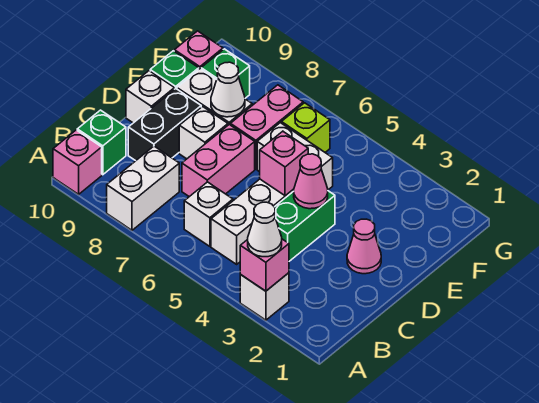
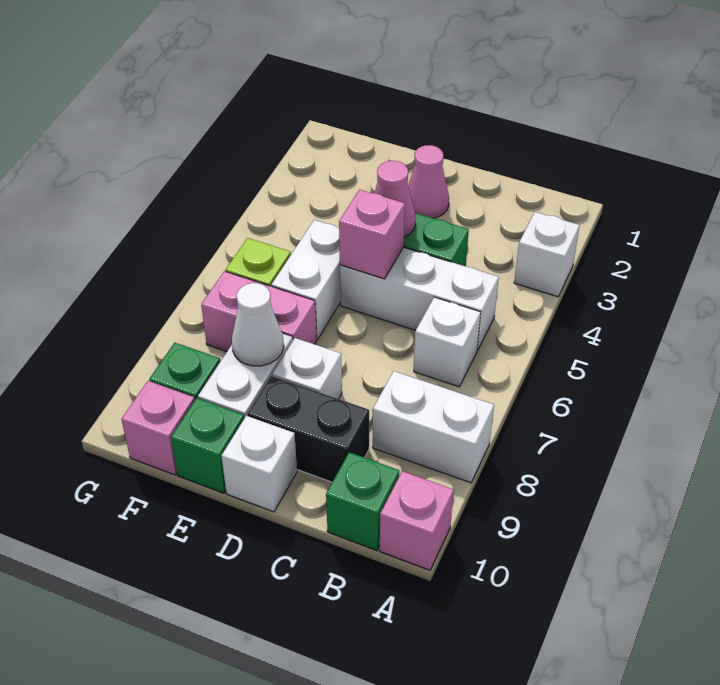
pink 1x1 brick [240,239,289,291] -> none
white 1x1 cone [248,202,282,257] -> none
pink 1x2 brick [182,124,255,197] -> none

